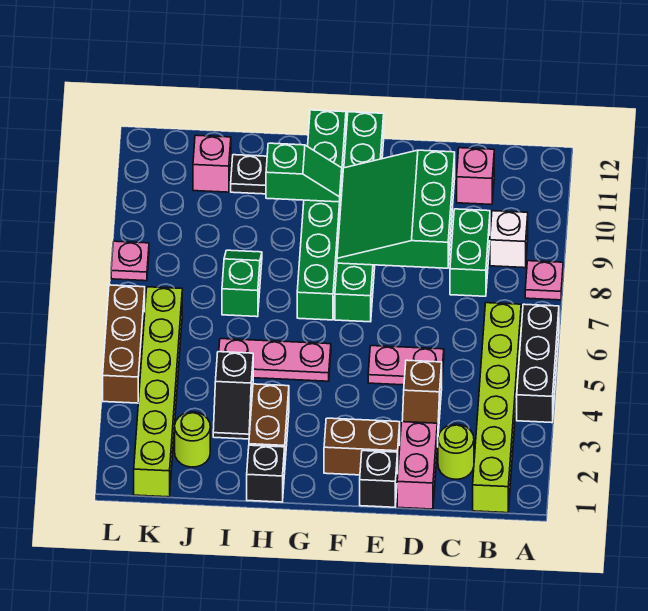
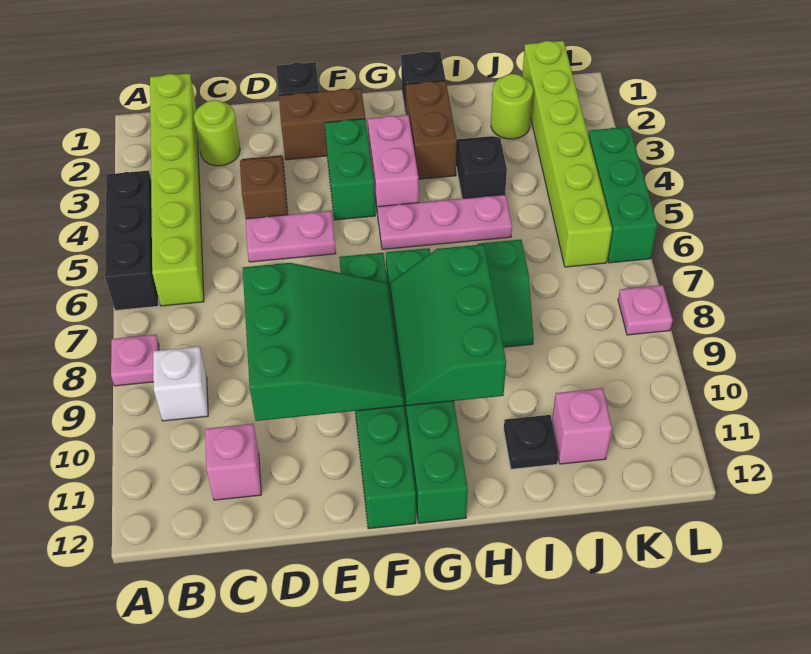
green 1x2 brick [450,209,490,296] -> green 1x2 brick moved to [325,119,375,220]
pink 1x2 brick [397,422,437,509] -> pink 1x2 brick moved to [368,115,419,214]
green 1x2 slope [266,143,342,202] -> green 2x3 slope [390,244,506,406]
brown 1x3 brick [103,285,145,403] -> green 1x3 brick [588,127,657,263]

